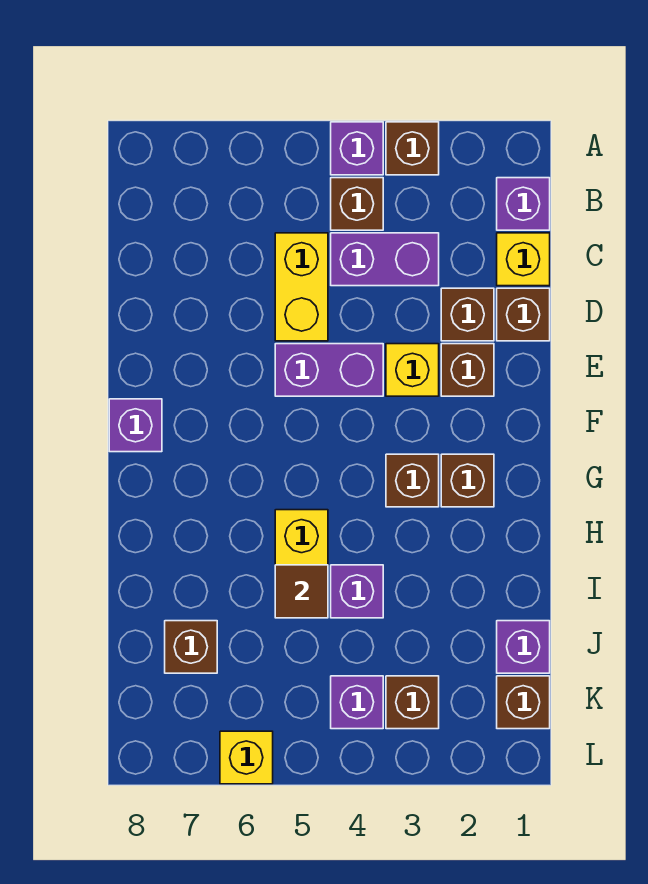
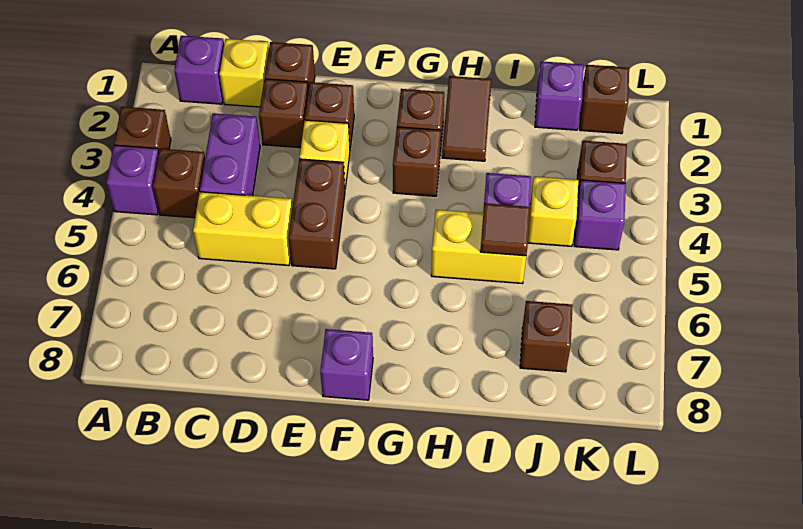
purple 1x2 brick [275,344,383,396] -> brown 1x2 brick [288,159,345,269]
none -> brown 1x2 tile [442,76,491,161]
yellow 1x1 brick [220,731,273,784] -> yellow 1x1 brick moved to [528,177,578,246]

